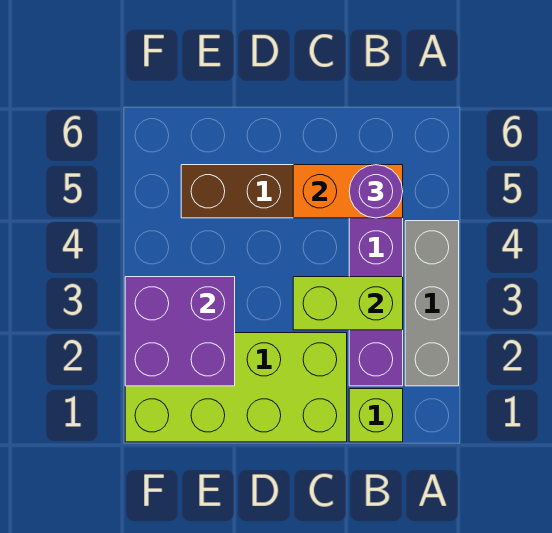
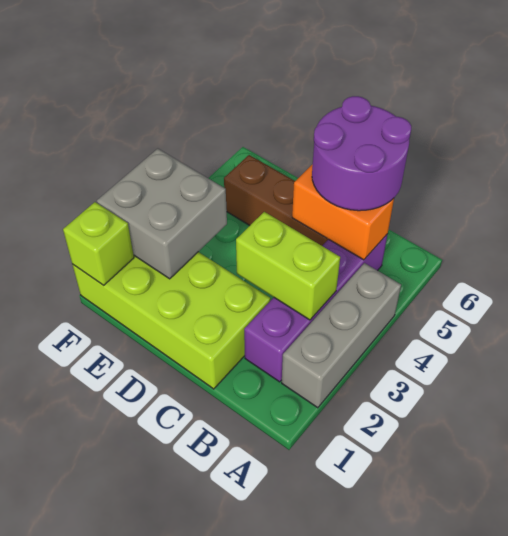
lime 1x1 brick [349,389,403,442] -> lime 1x1 brick moved to [63,202,134,285]
purple 1x1 round brick [349,165,403,218] -> purple 2x2 round brick [312,96,411,211]
purple 2x2 brick [125,277,235,386] -> grey 2x2 brick [97,149,227,279]

